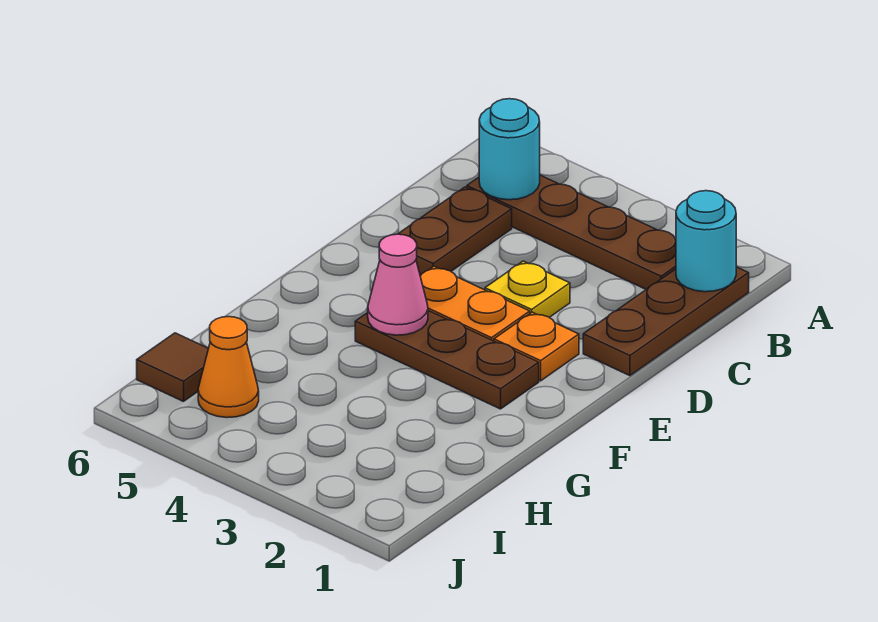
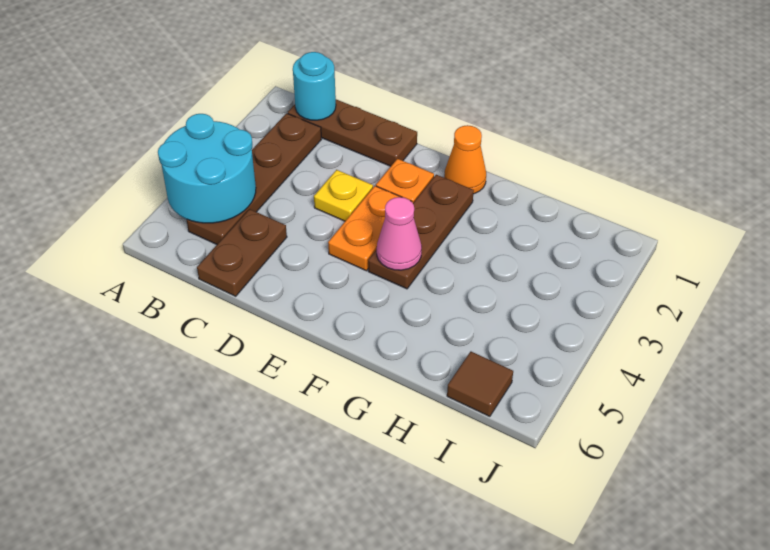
cyan 1x1 round brick [479,99,540,200] -> cyan 2x2 round brick [158,114,256,223]
brown 1x2 plate [398,187,512,276] -> brown 1x2 plate turned to [197,209,287,296]
orange 1x1 cone [198,317,259,418] -> orange 1x1 cone moved to [444,125,486,194]

